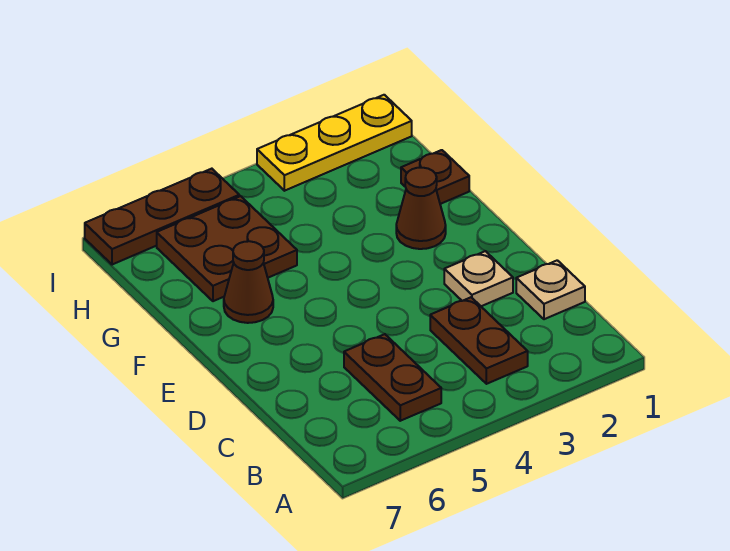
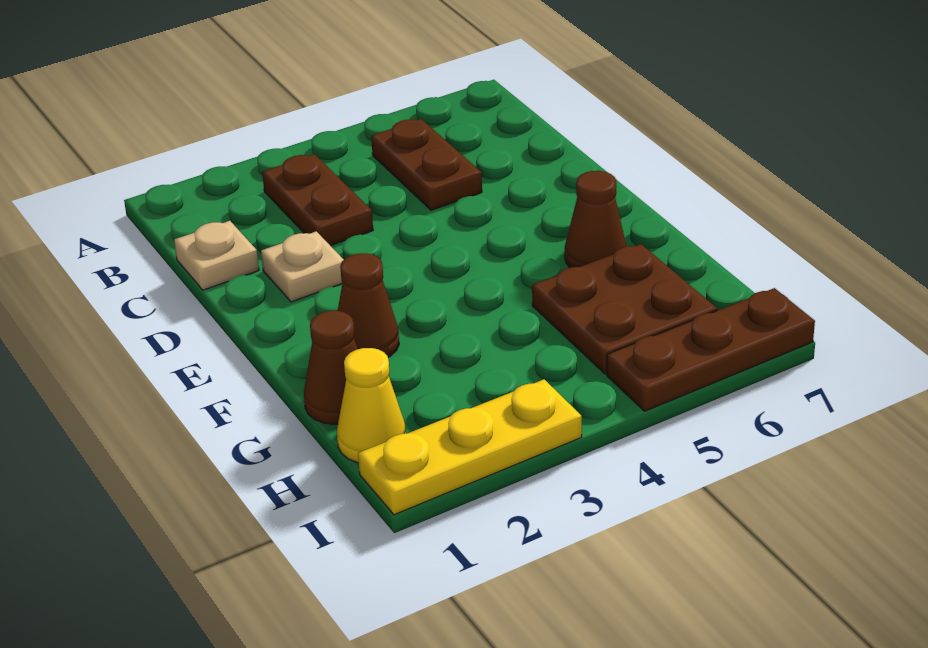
brown 1x1 plate [401,150,469,204] -> brown 1x1 cone [304,311,357,424]
none -> yellow 1x1 cone [337,348,406,463]

